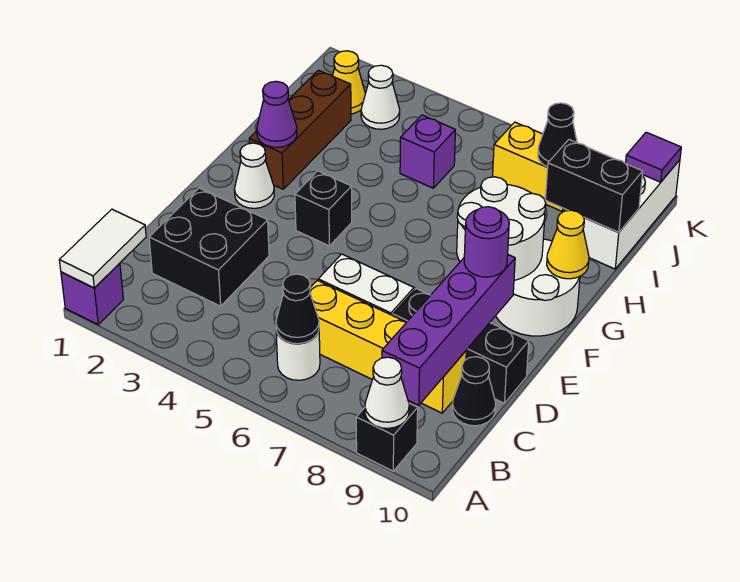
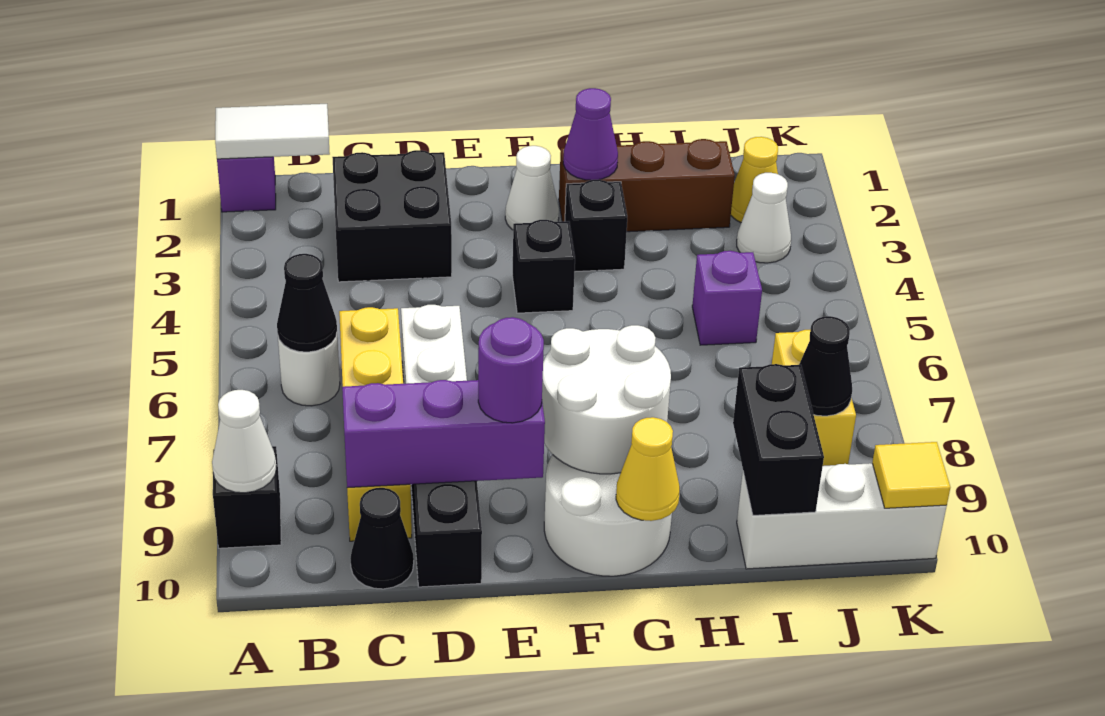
purple 1x4 brick [382,255,515,405] -> purple 1x3 brick [342,380,545,488]
none -> black 1x1 brick [565,180,627,272]
purple 1x1 tile [626,132,681,182] -> yellow 1x1 tile [872,442,950,508]

